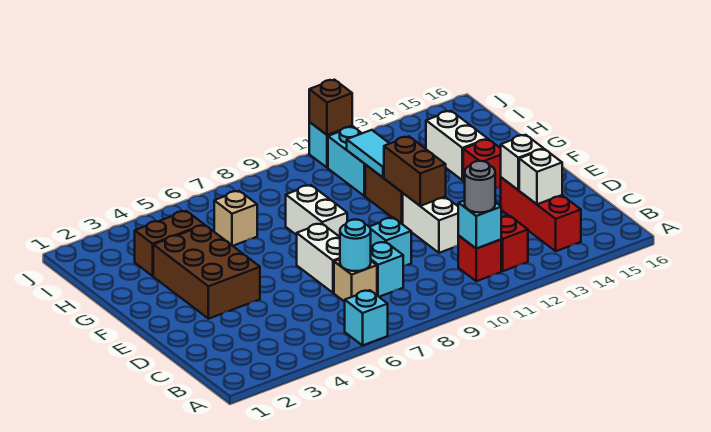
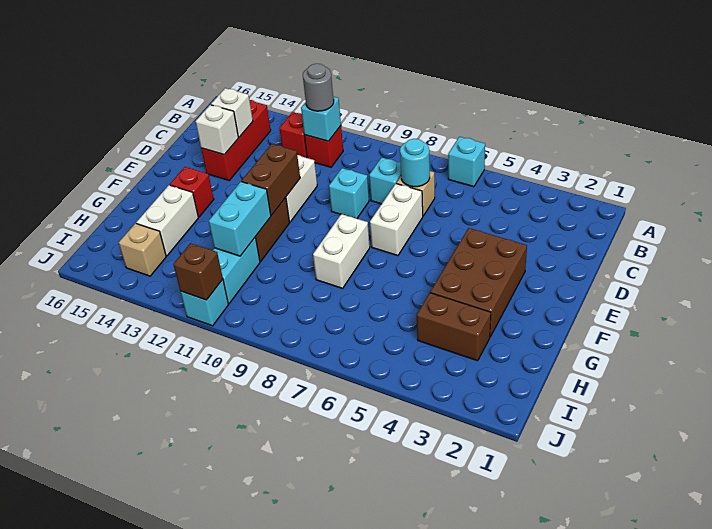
cyan 1x2 tile [347,130,390,177] -> cyan 1x2 brick [209,182,271,256]
tan 1x1 brick [214,191,257,246] -> tan 1x1 brick moved to [119,223,166,276]

